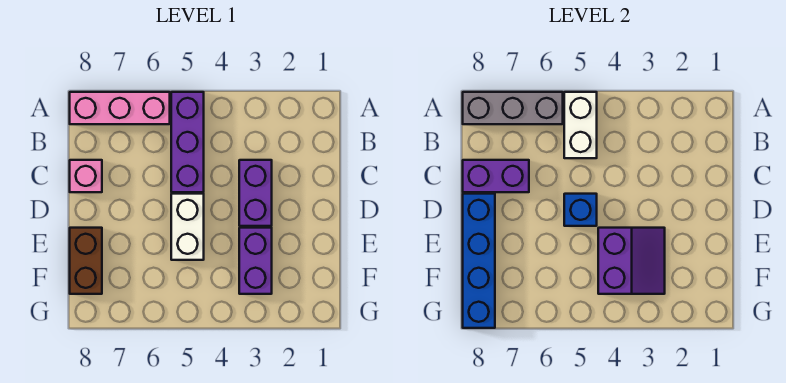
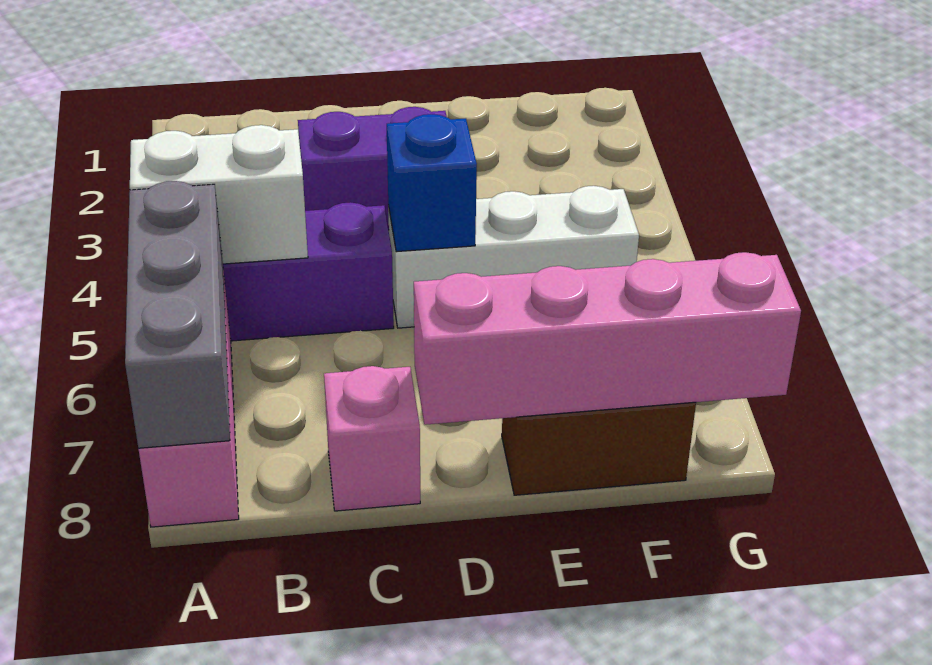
purple 1x2 brick [463,160,529,192] -> none
white 1x2 brick [171,194,204,260] -> white 1x3 brick [388,186,639,328]
blue 1x4 brick [463,194,495,328] -> pink 1x4 brick [414,252,801,425]
purple 1x2 brick [239,228,272,294] -> none
purple 2x2 slope [598,228,665,294] -> none

